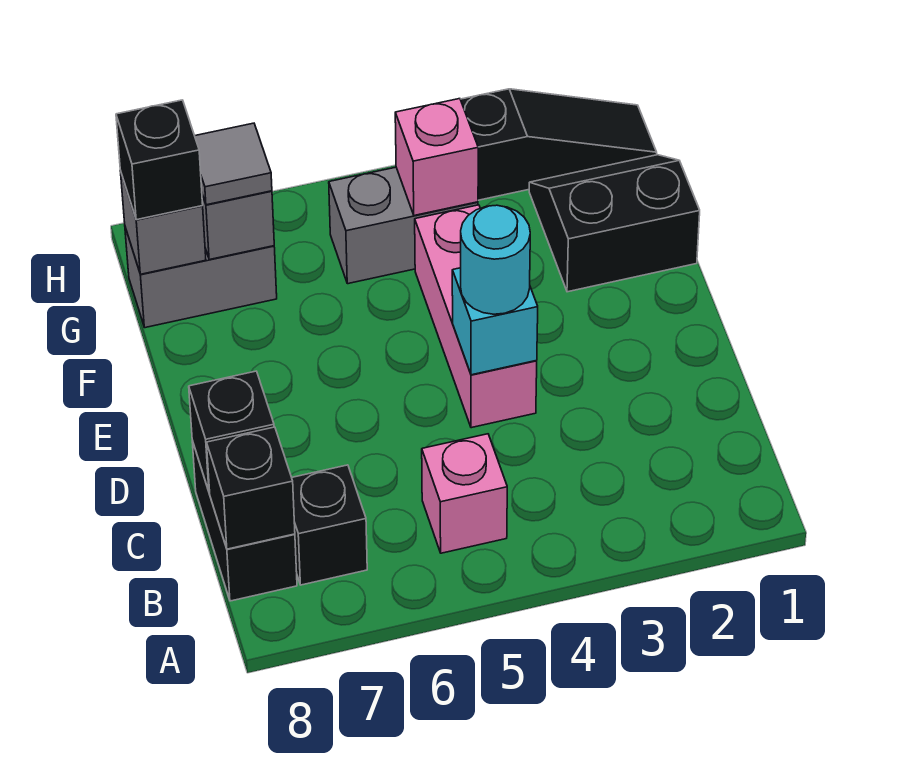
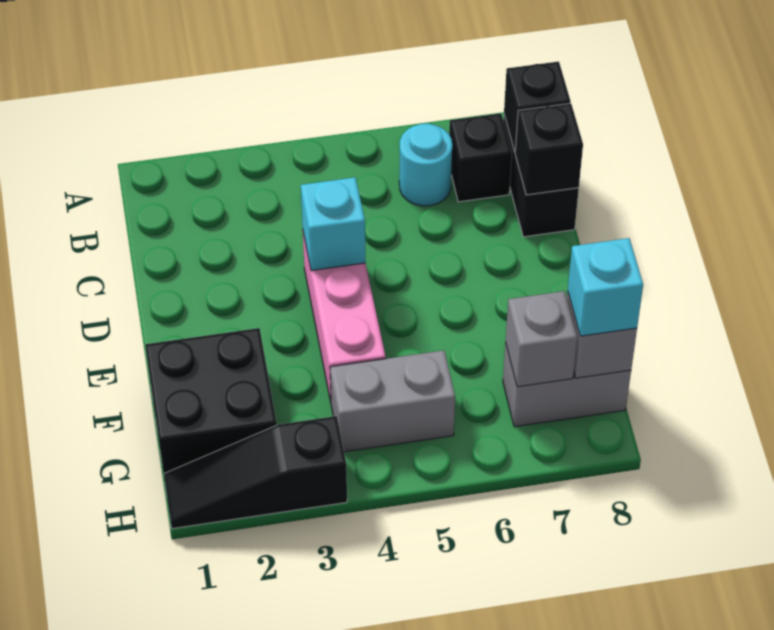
pink 1x1 brick [422,434,507,553] -> none
cyan 1x1 round brick [461,205,530,314] -> cyan 1x1 round brick moved to [399,124,452,206]
black 2x2 slope [529,155,700,292] -> black 2x2 brick [145,328,277,474]
pink 1x1 brick [395,99,478,216] -> none
grey 1x1 tile [195,123,272,205] -> none
black 1x1 brick [116,100,203,220] -> cyan 1x1 brick [568,238,643,336]

